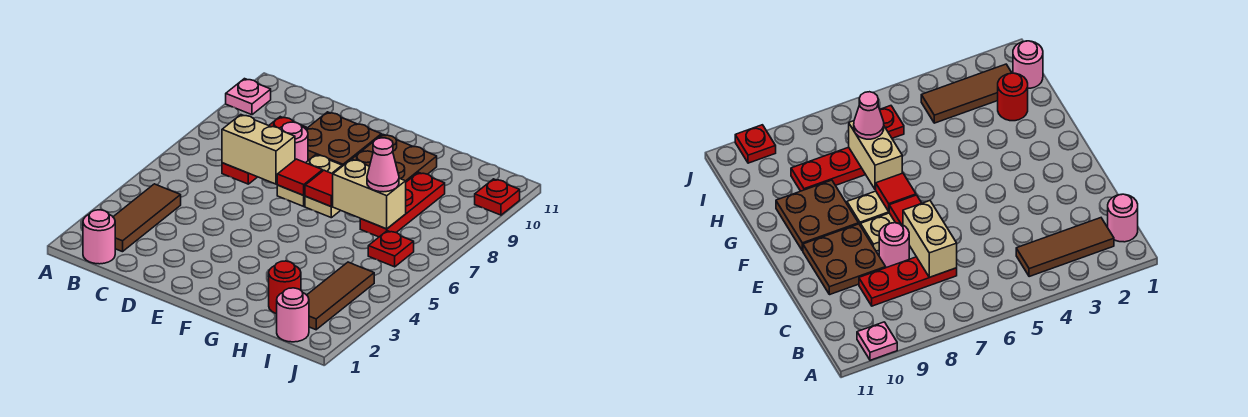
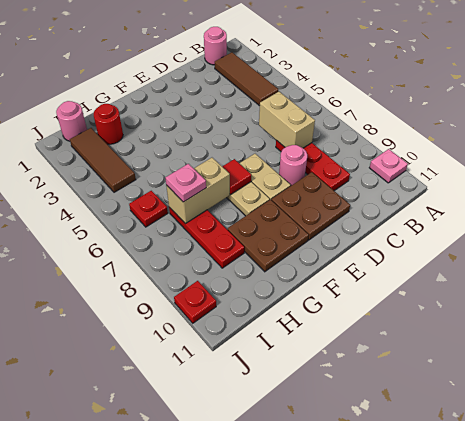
tan 1x2 brick [222,115,295,184] -> tan 1x2 brick turned to [259,92,315,148]
red 1x1 tile [277,159,323,195] -> none
pink 1x1 cone [367,138,399,192] -> pink 1x1 plate [165,164,206,202]

